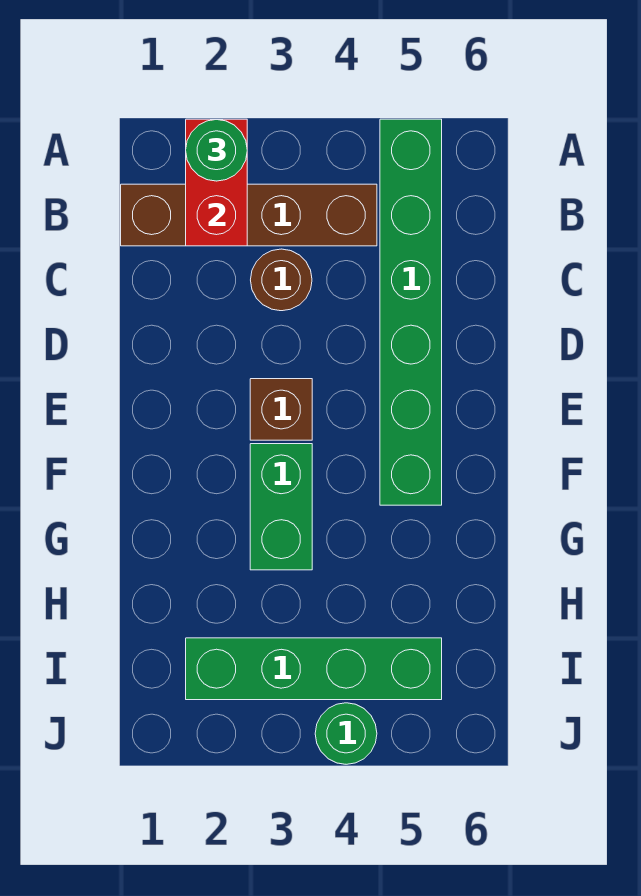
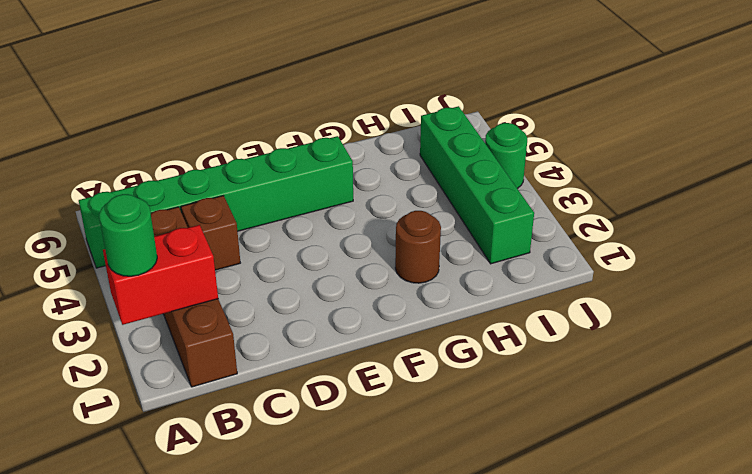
brown 1x1 round brick [251,249,312,311] -> brown 1x1 round brick moved to [395,211,441,283]
brown 1x1 brick [250,379,312,440] -> brown 1x1 brick moved to [181,196,240,270]
green 1x2 brick [250,444,312,570] -> none

